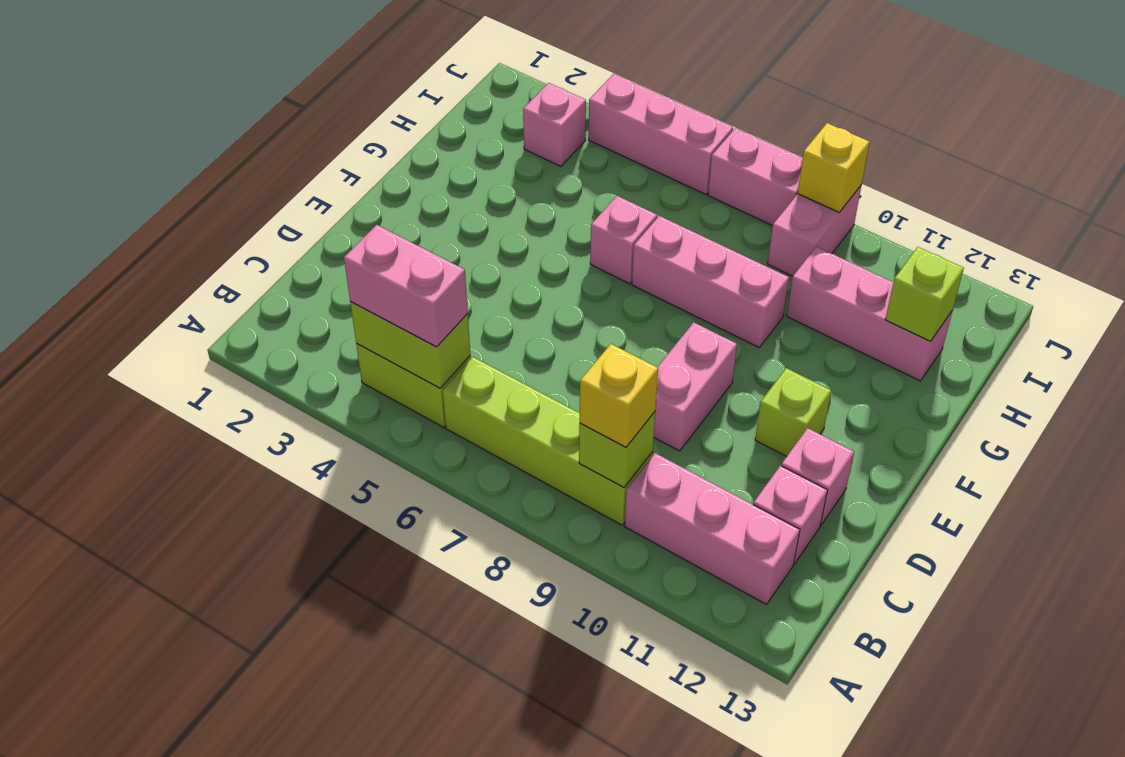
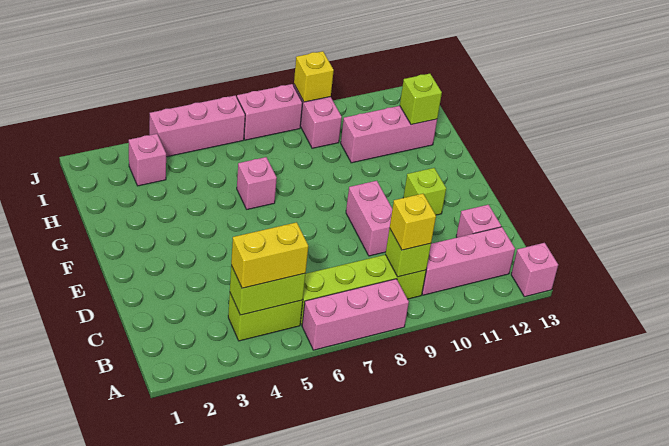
pink 1x2 brick [344,225,468,347] -> yellow 1x2 brick [231,222,308,288]
pink 1x1 brick [781,428,854,525] -> pink 1x1 brick moved to [511,243,558,297]
pink 1x3 brick [632,216,789,347] -> pink 1x3 brick moved to [302,279,409,350]

